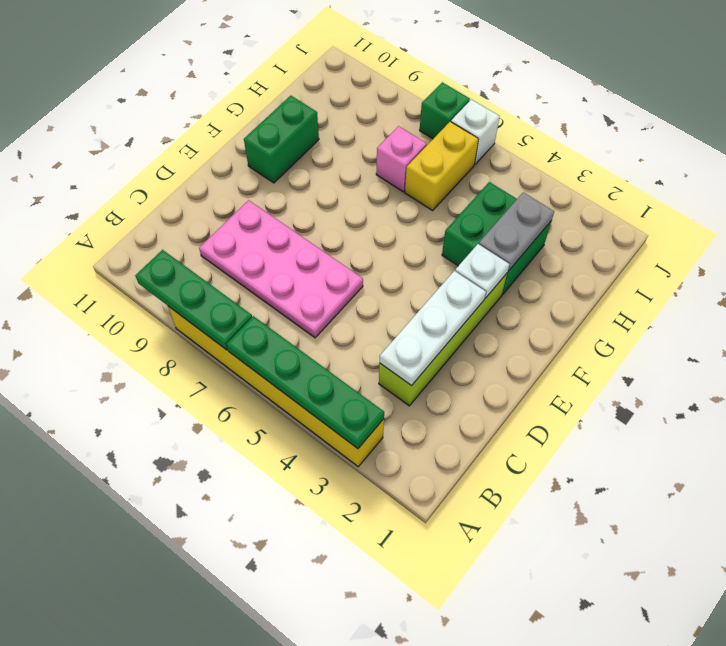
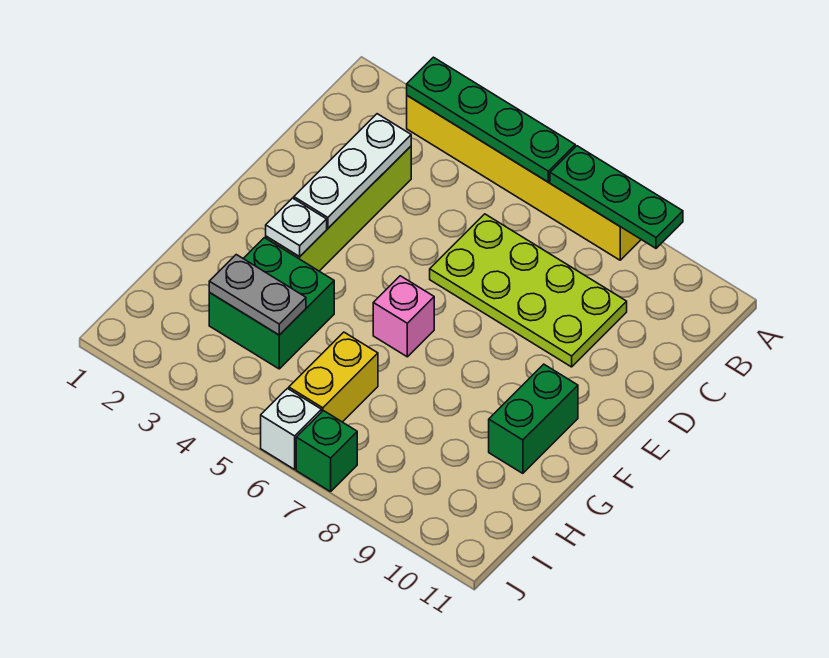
pink 2x4 plate [199,200,363,338] -> lime 2x4 plate [430,214,627,367]
grey 1x2 plate [479,192,554,271] -> grey 1x2 plate turned to [209,255,306,335]
pink 1x1 brick [376,126,427,192] -> pink 1x1 brick moved to [373,276,434,357]

